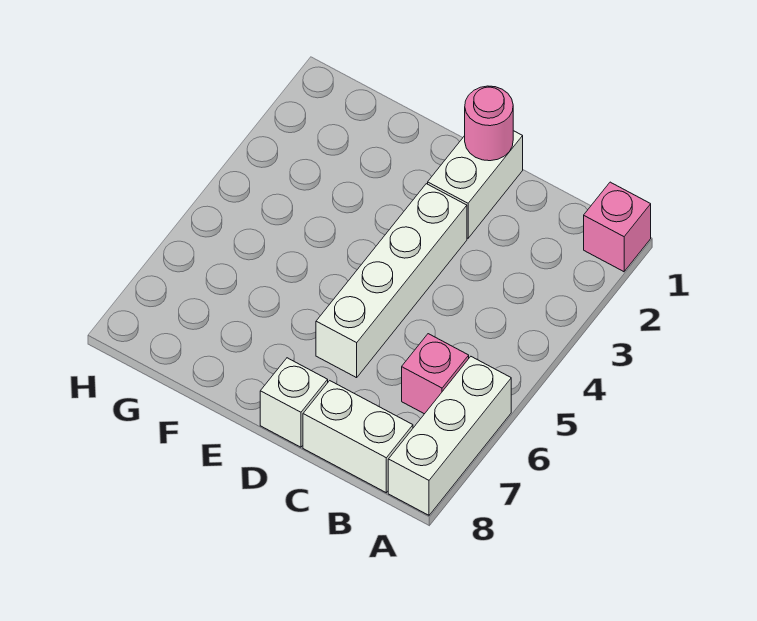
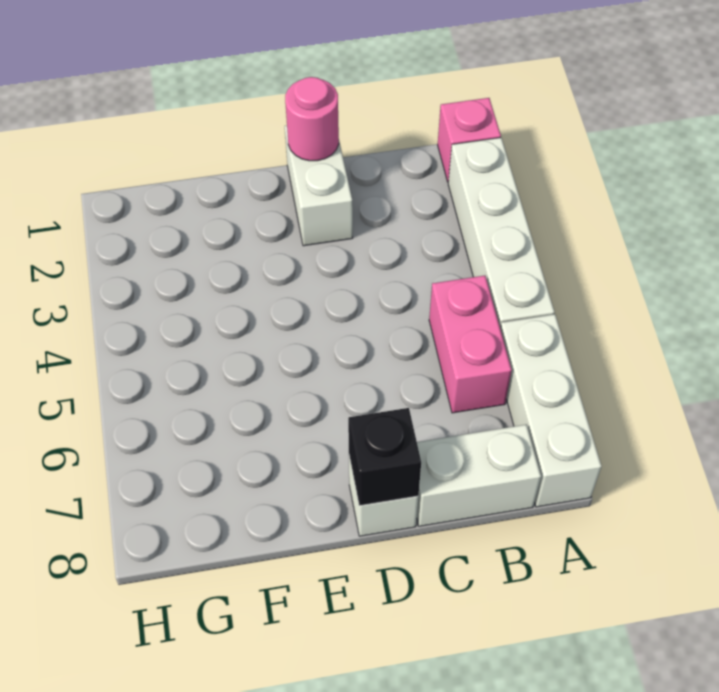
pink 1x1 brick [402,334,469,414] -> pink 1x2 brick [429,276,512,413]
white 1x4 brick [316,184,467,378] -> white 1x4 brick moved to [448,138,555,327]
none -> black 1x1 brick [348,408,421,506]

